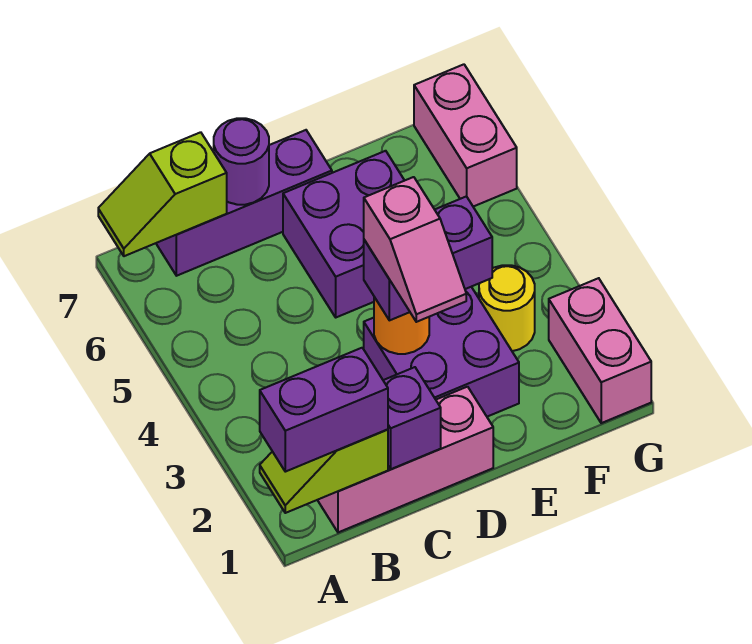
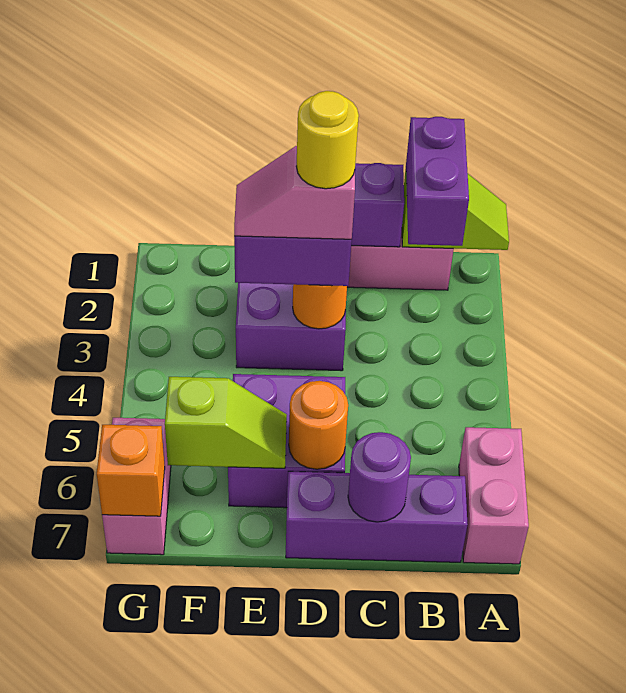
purple 1x2 brick [260,348,388,472] -> purple 1x2 brick turned to [406,117,469,246]
lime 1x2 slope [98,132,227,256] -> lime 1x2 slope moved to [165,377,287,468]
pink 1x2 slope [364,177,466,322] -> pink 1x2 slope turned to [234,146,355,239]
none -> orange 1x1 round brick [289,381,348,469]
yellow 1x1 round brick [479,265,535,351] -> yellow 1x1 round brick moved to [296,91,359,189]
pink 1x2 brick [549,278,651,423] -> pink 1x2 brick moved to [459,427,529,564]
none -> orange 1x1 brick [97,425,165,516]

